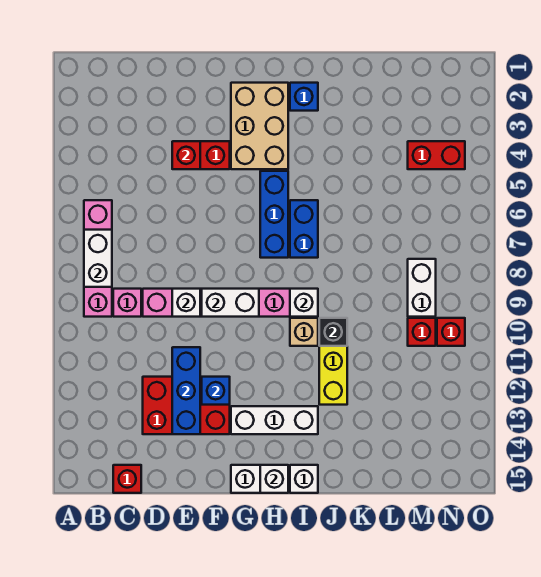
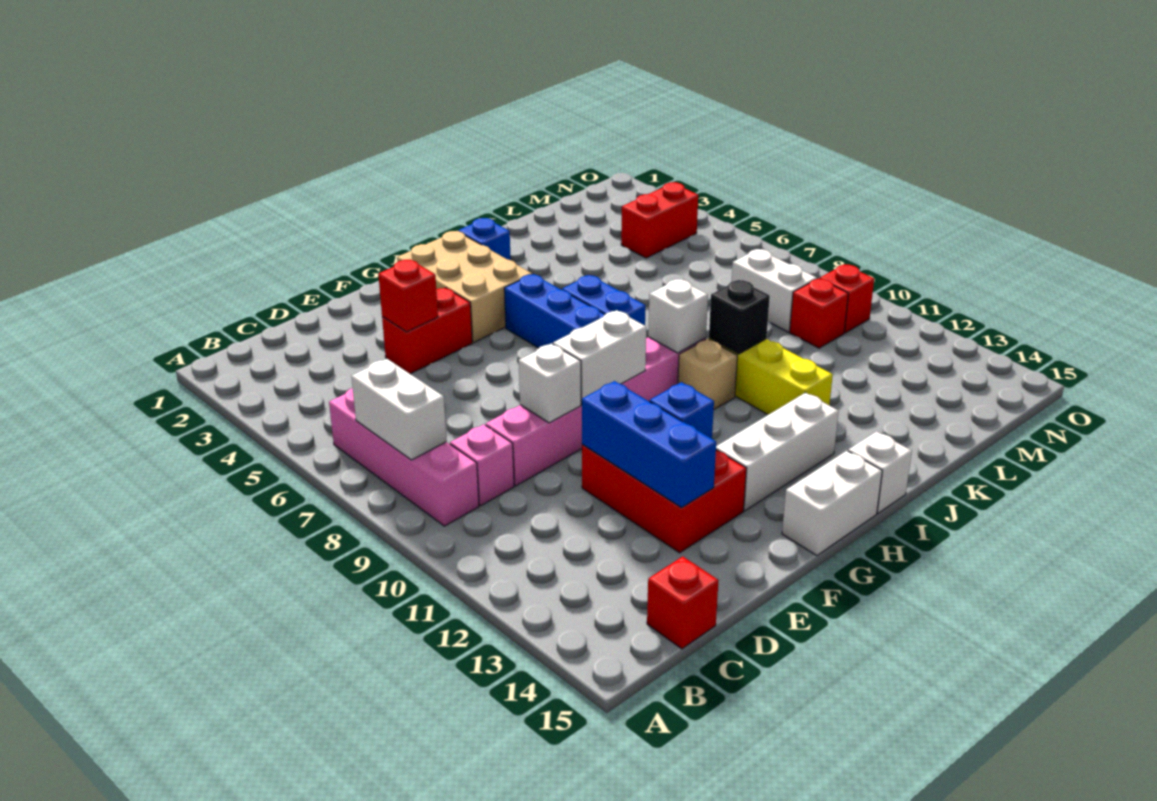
red 2x3 brick [143,377,230,434] -> red 2x3 brick turned to [582,444,746,553]
white 1x1 brick [260,465,288,493] -> none

